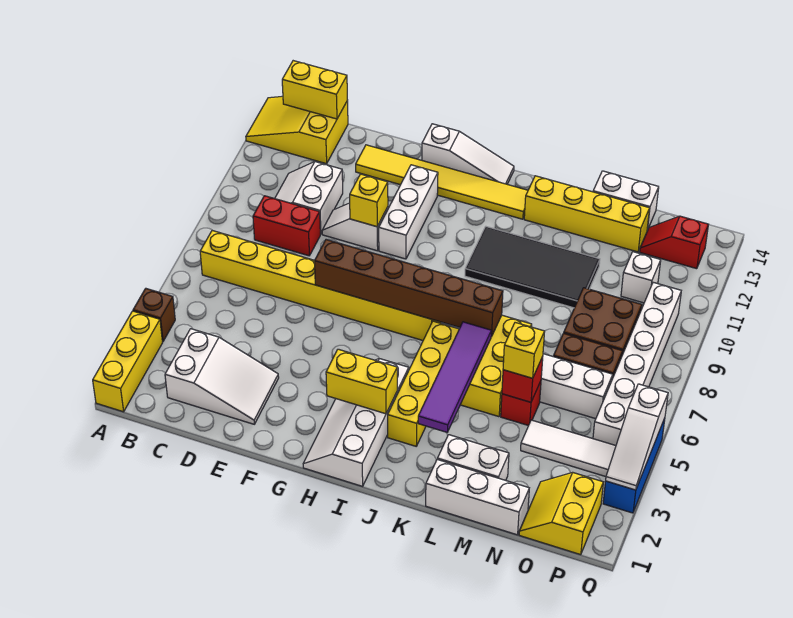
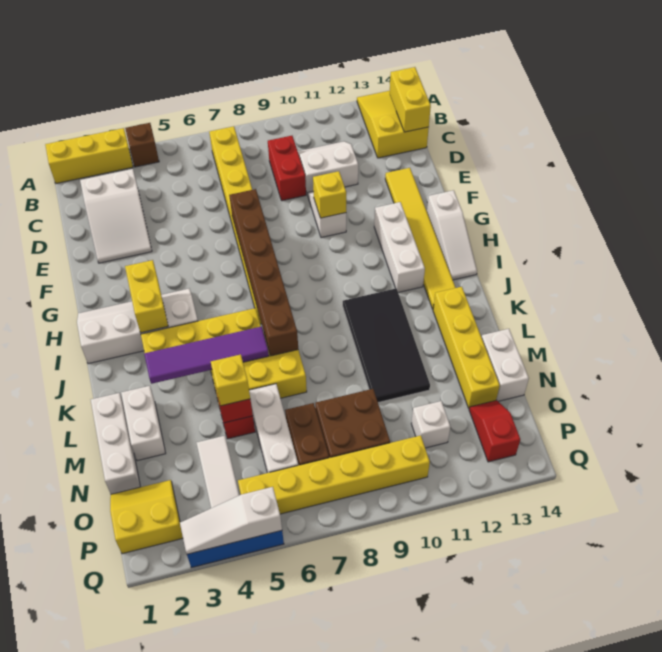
white 1x3 brick [379,165,438,259] -> white 1x3 brick turned to [374,202,425,292]
white 1x6 brick [593,282,681,445] -> yellow 1x6 brick [238,435,430,514]

